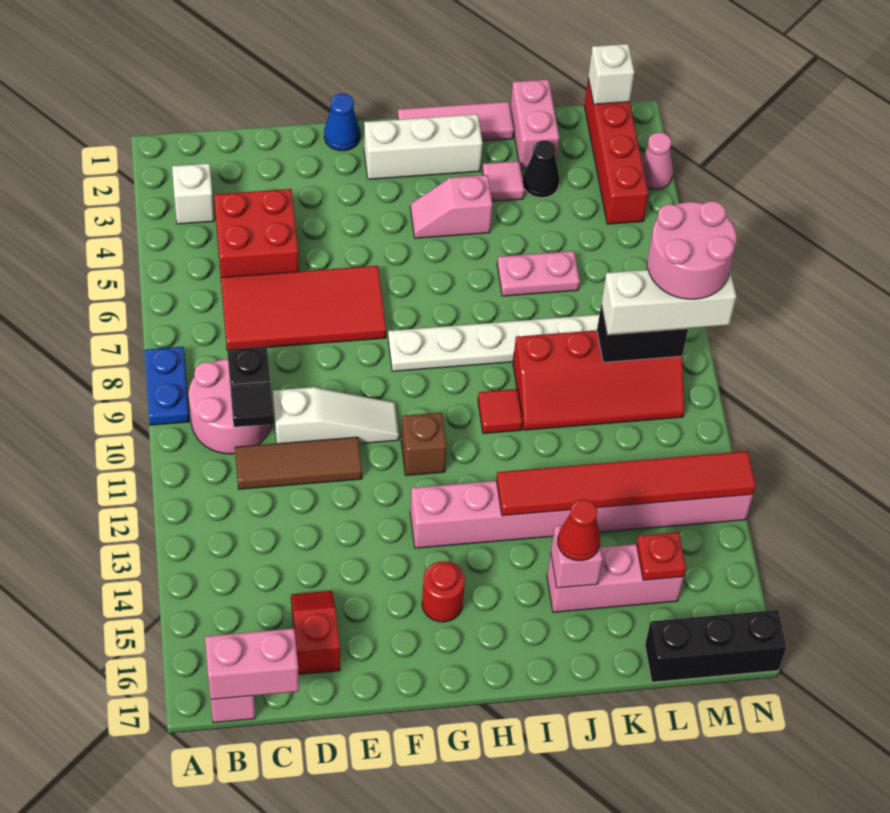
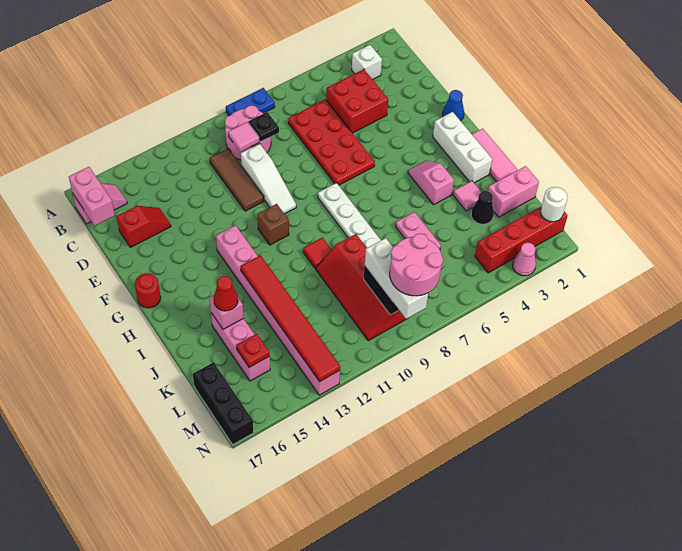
red 2x4 tile [221,266,386,350] -> red 2x4 plate [288,99,375,185]
black 1x1 tile [230,382,274,427] -> pink 1x1 tile [228,122,259,152]
red 1x1 round brick [422,561,465,622] -> red 1x1 round brick moved to [135,273,161,308]
white 1x1 brick [588,44,634,104] -> white 1x1 round brick [541,187,568,222]

